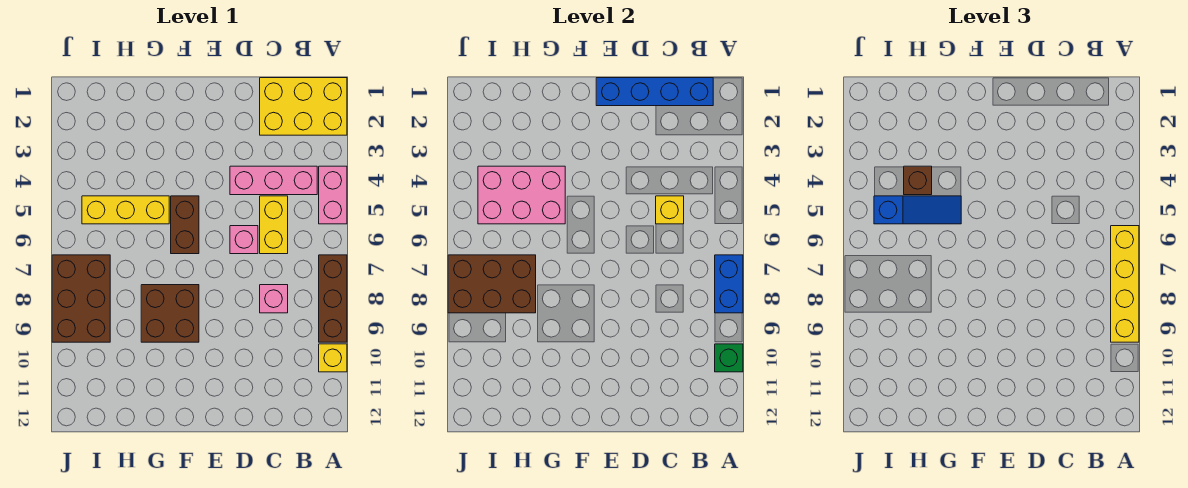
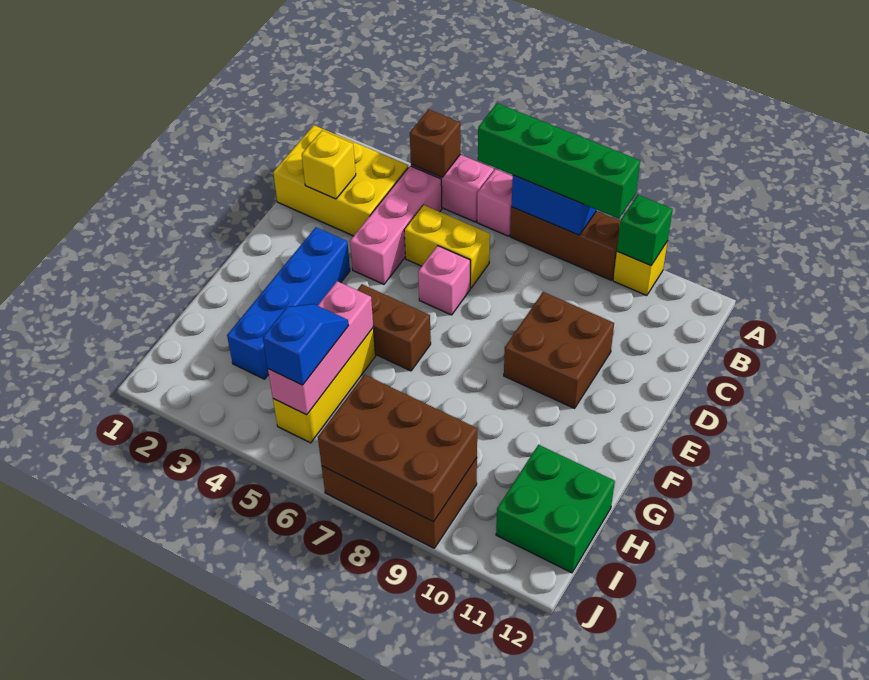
yellow 2x3 brick [260,78,347,135] -> yellow 2x3 brick turned to [273,125,408,236]
yellow 1x4 brick [1111,226,1139,342] -> green 1x4 brick [478,103,640,219]
blue 1x4 brick [596,78,713,106] -> blue 1x4 brick moved to [227,227,350,379]
yellow 1x1 brick [656,196,684,224] -> yellow 1x1 brick moved to [302,131,356,199]
pink 1x1 brick [260,285,288,313] -> pink 1x1 brick moved to [477,169,513,236]
brown 2x2 brick [141,285,199,342] -> brown 2x2 brick moved to [504,292,614,408]
pink 2x3 brick [478,166,565,224] -> pink 1x3 brick [268,281,373,415]
blue 1x3 slope [874,196,961,224] -> blue 1x2 slope [263,304,349,385]
brown 1x1 brick [904,166,932,195] -> brown 1x1 brick moved to [410,109,460,177]
brown 2x3 brick [448,255,536,313] -> brown 2x3 brick turned to [318,375,477,522]
none -> green 2x2 brick [496,445,615,573]

